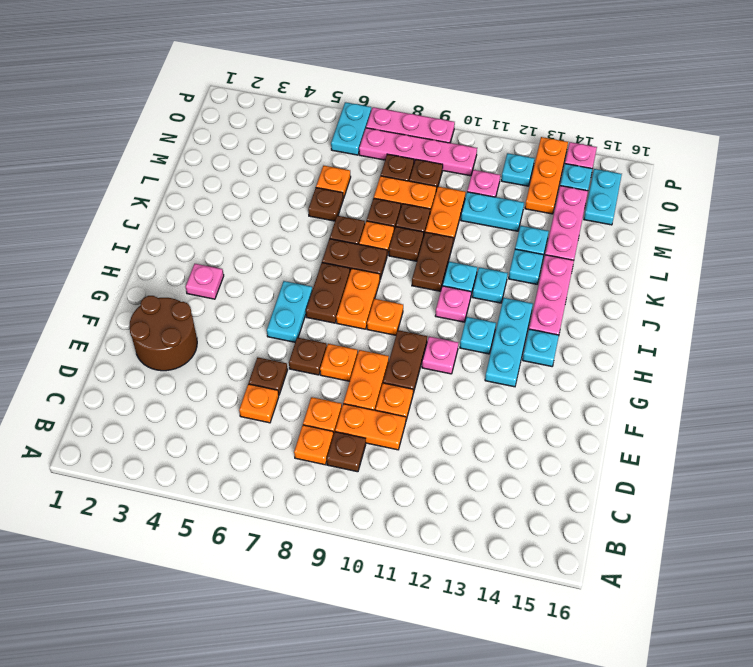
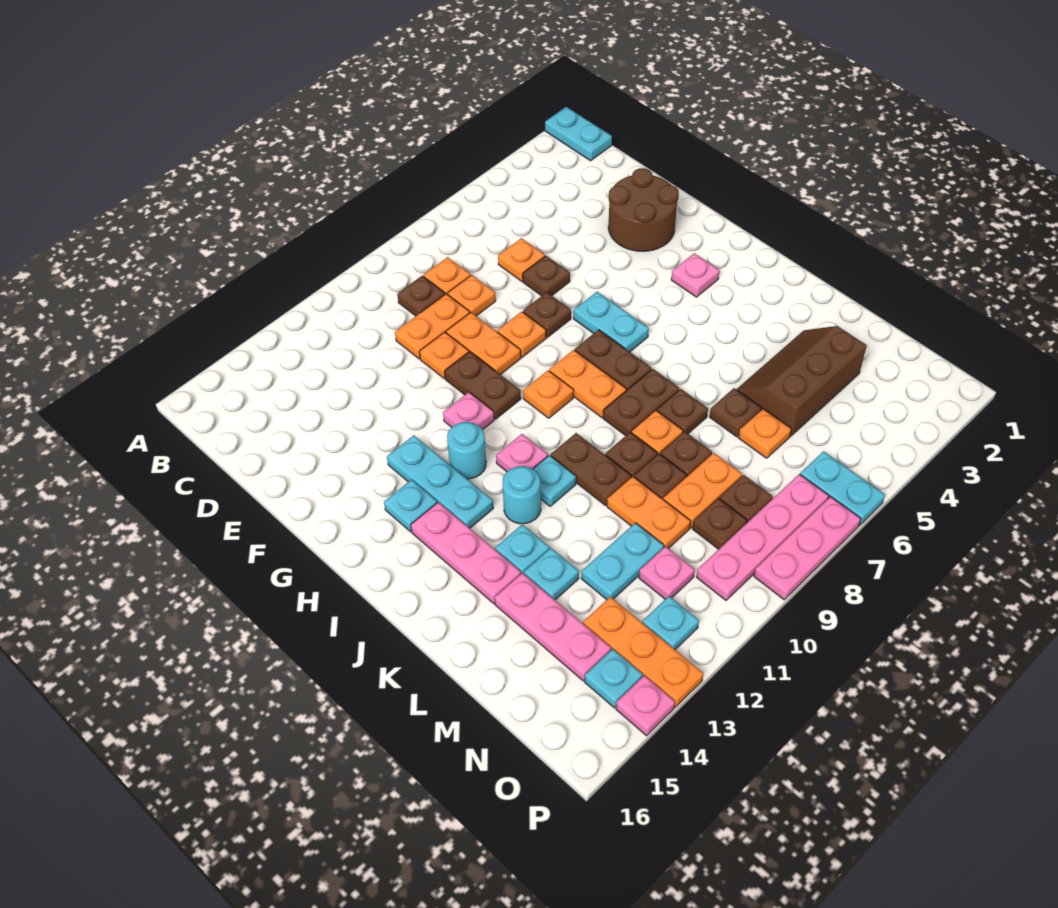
cyan 1x1 plate [460,317,496,354] -> cyan 1x1 round brick [447,422,486,479]
cyan 1x1 plate [472,267,508,303] -> cyan 1x1 round brick [503,466,541,524]
none -> brown 2x3 slope [736,326,867,436]
cyan 1x2 plate [584,169,622,225] -> cyan 1x2 plate moved to [545,107,612,161]

